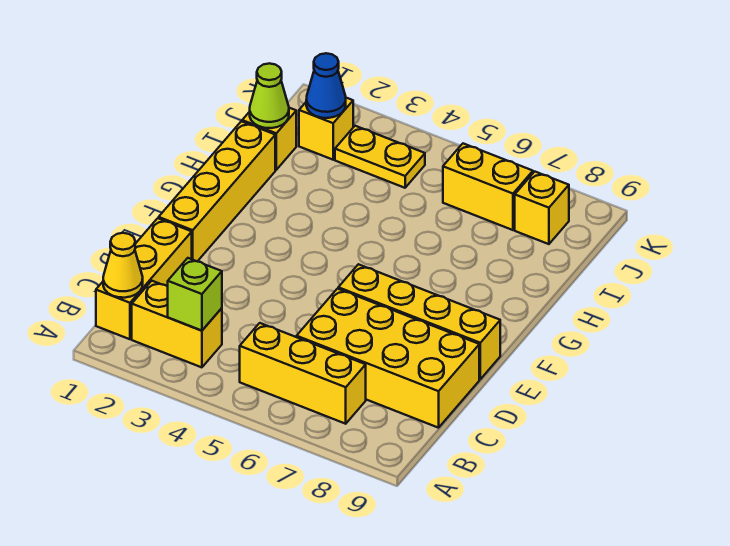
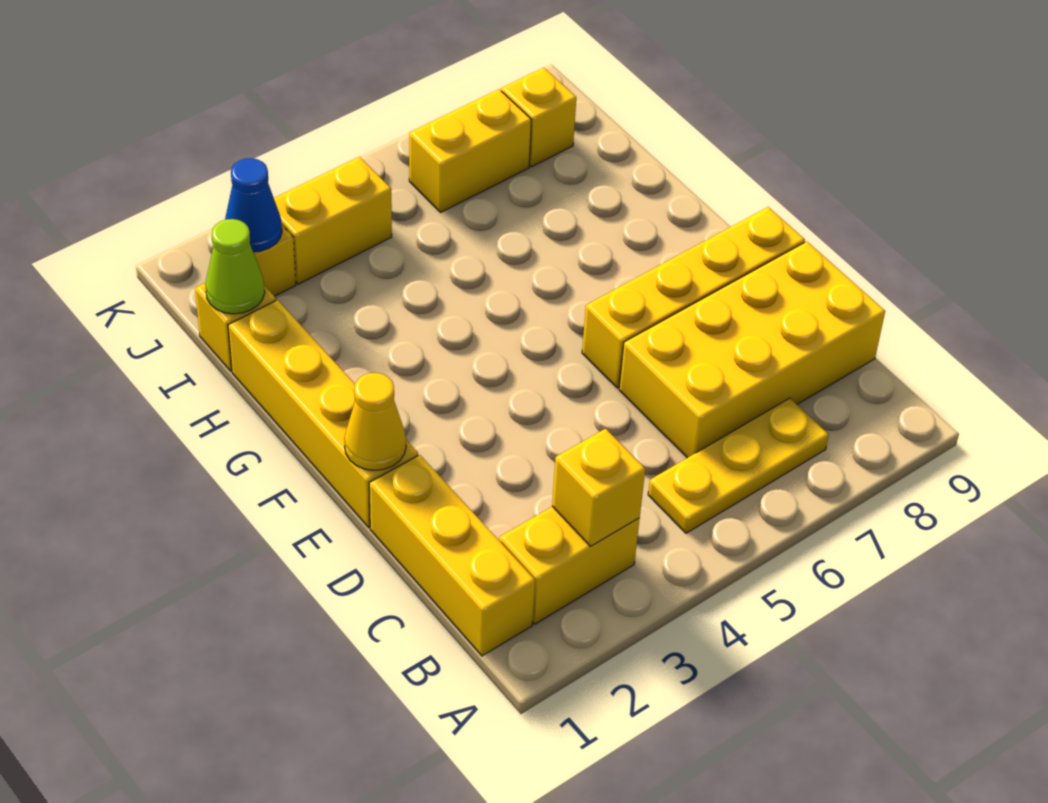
yellow 1x1 cone [103,233,143,298] -> yellow 1x1 cone moved to [344,373,406,470]
lime 1x1 brick [168,258,222,331] -> yellow 1x1 brick [552,429,645,546]
yellow 1x3 brick [240,323,366,424] -> yellow 1x3 plate [648,398,829,533]
yellow 1x2 plate [335,126,425,188] -> yellow 1x2 brick [274,157,392,284]

